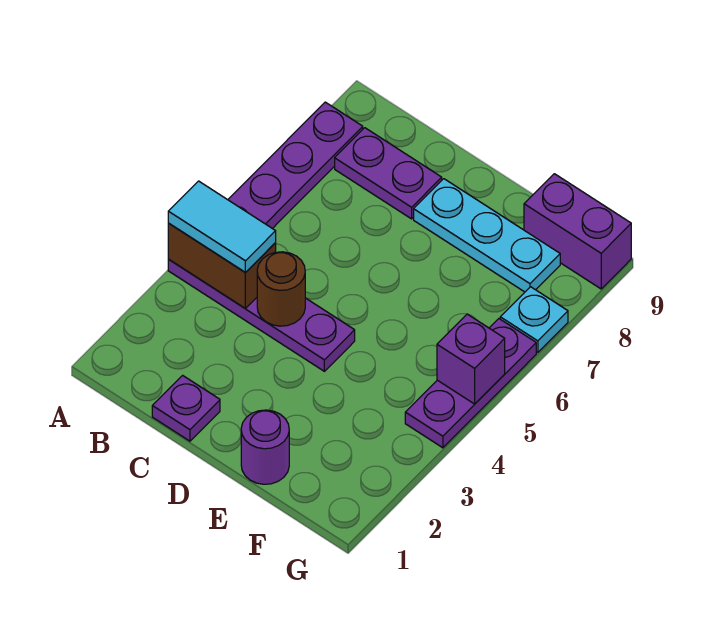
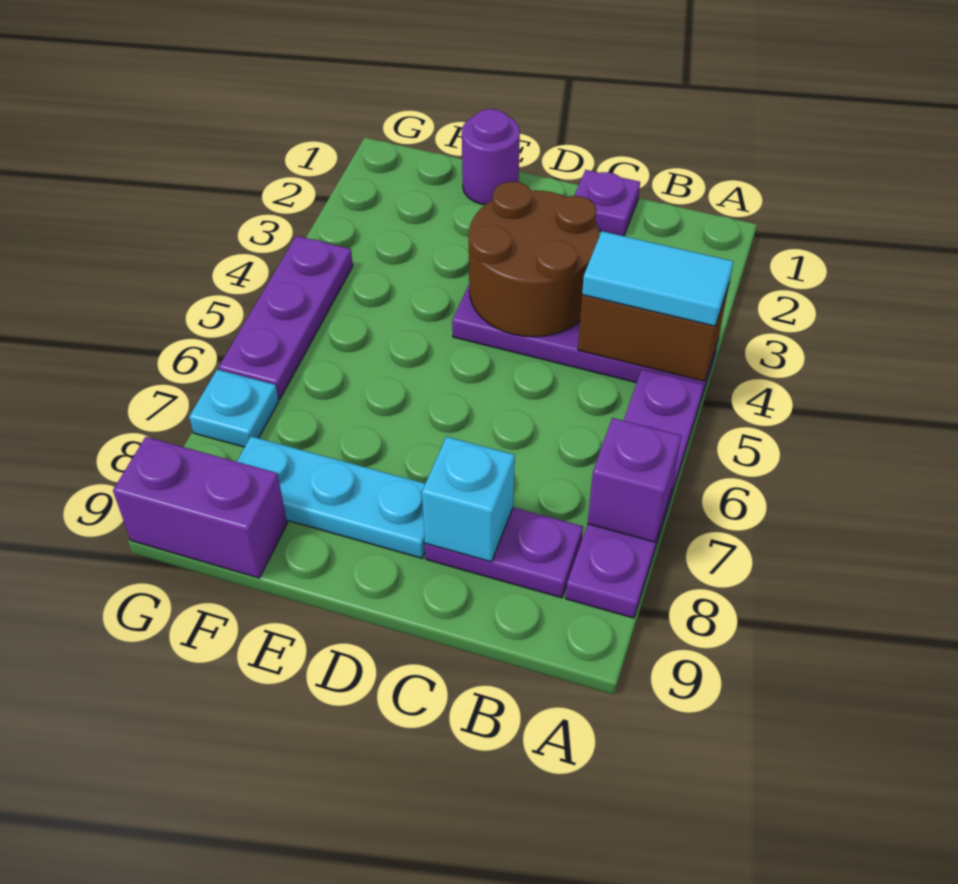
brown 1x1 round brick [257,252,305,326] -> brown 2x2 round brick [469,182,599,337]
none -> cyan 1x1 brick [422,437,515,562]
purple 1x1 brick [437,314,505,404] -> purple 1x1 brick moved to [588,418,681,542]

